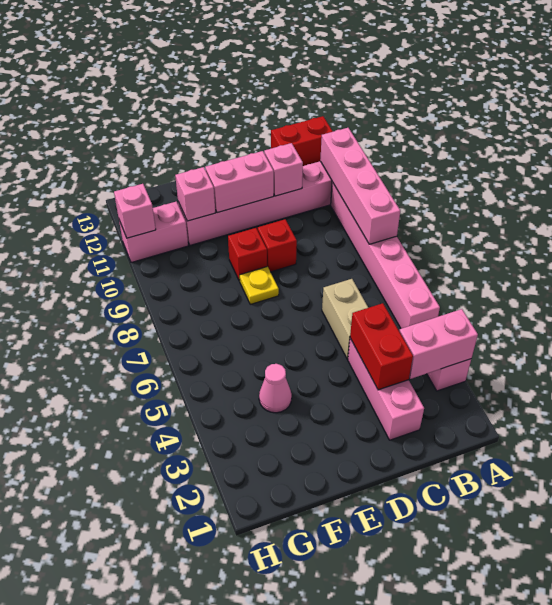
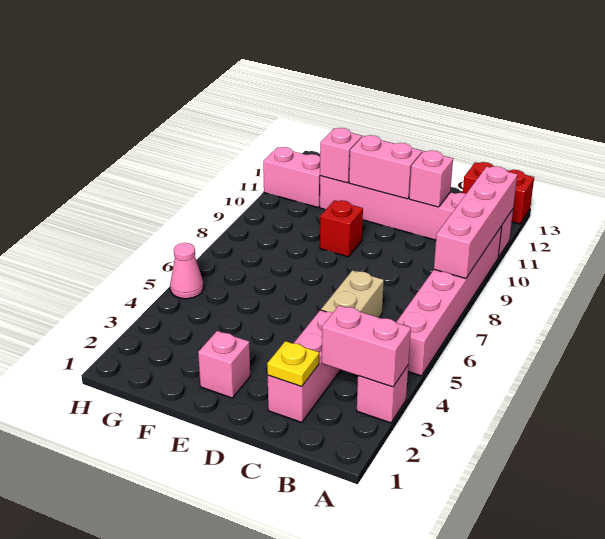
red 1x2 brick [350,303,413,390] -> none
red 1x1 brick [258,219,297,272] -> none
yellow 1x1 plate [240,267,279,304] -> yellow 1x1 plate moved to [267,341,319,387]
pink 1x1 cone [259,364,292,413] -> pink 1x1 cone moved to [170,243,204,299]
pink 1x1 brick [114,184,156,238] -> pink 1x1 brick moved to [198,331,250,398]

